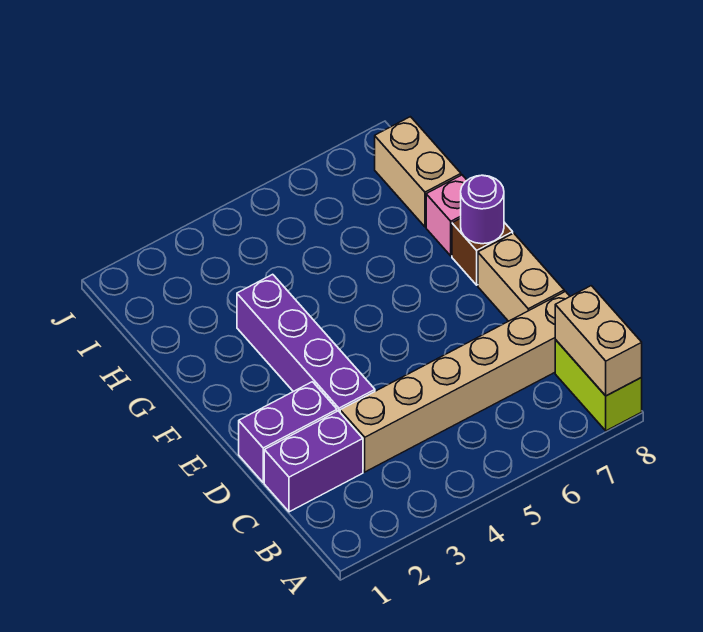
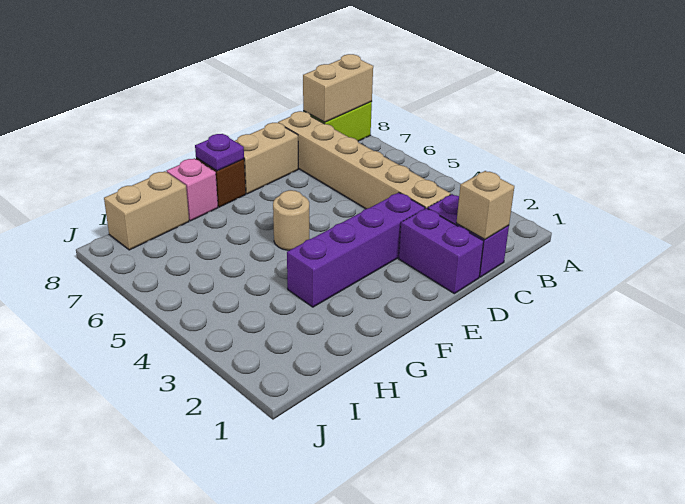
none -> tan 1x1 brick [457,171,514,239]
none -> tan 1x1 round brick [273,190,309,250]
purple 1x1 round brick [461,175,504,244] -> purple 1x1 plate [195,134,244,171]

